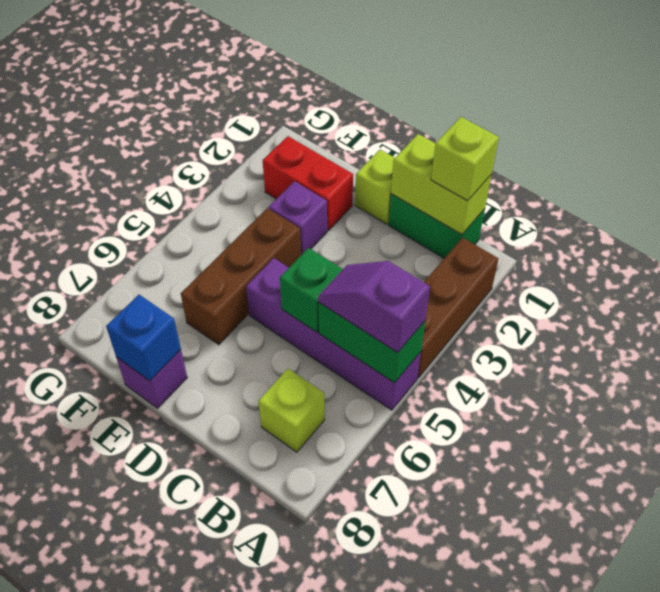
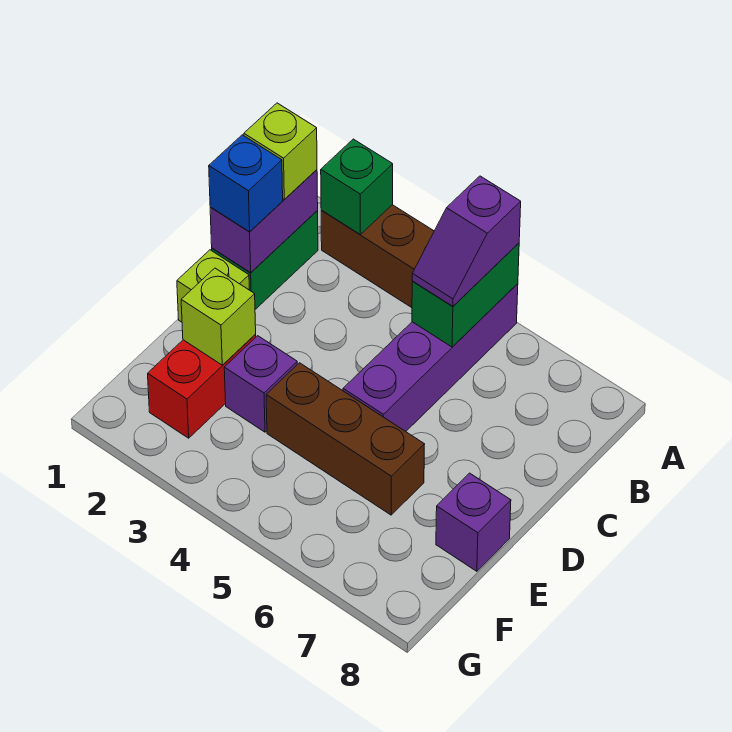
lime 1x2 brick [391,134,492,235] -> purple 1x2 brick [210,170,318,273]
lime 1x1 brick [259,369,325,452] -> lime 1x1 brick moved to [181,268,256,365]
green 1x1 brick [280,248,343,332] -> green 1x1 brick moved to [321,139,393,234]
blue 1x1 brick [106,295,181,381] -> blue 1x1 brick moved to [209,135,283,232]

